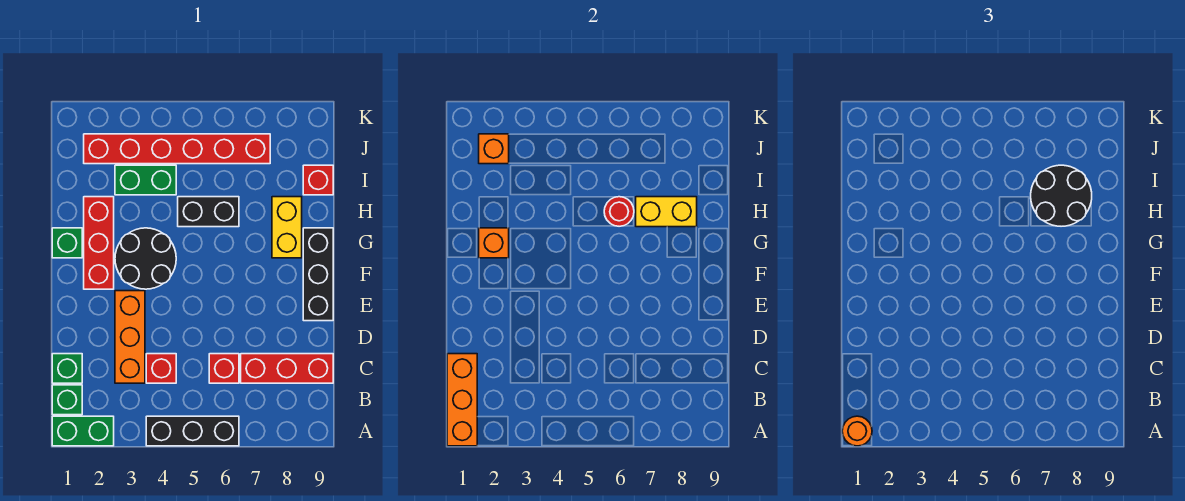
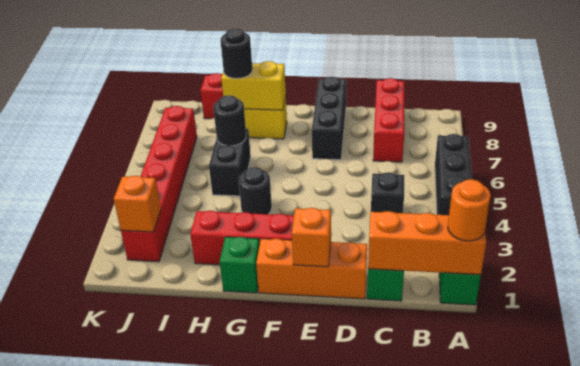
green 1x1 brick [52,385,82,415] -> none
orange 1x3 brick [115,291,145,383] -> orange 1x3 brick moved to [256,238,367,299]
red 1x1 brick [146,354,176,383] -> black 1x1 brick [371,172,404,213]
red 1x1 brick [209,354,239,383] -> none
black 1x3 brick [303,228,333,321] -> black 1x3 brick turned to [312,77,346,160]
black 2x2 round brick [115,228,176,289] -> black 1x1 round brick [239,167,272,214]
orange 1x1 brick [479,228,509,258] -> orange 1x1 brick moved to [292,208,331,267]
red 1x1 round brick [604,197,634,226] -> black 1x1 round brick [213,95,246,146]
yellow 1x2 brick [636,197,697,227] -> yellow 1x2 brick turned to [221,61,286,110]
black 2x2 round brick [1031,165,1092,226] -> black 1x1 round brick [221,28,252,79]
green 1x2 brick [115,165,176,195] -> none

